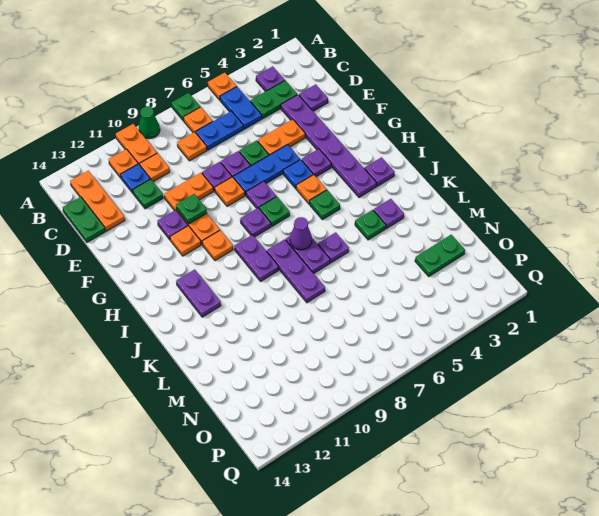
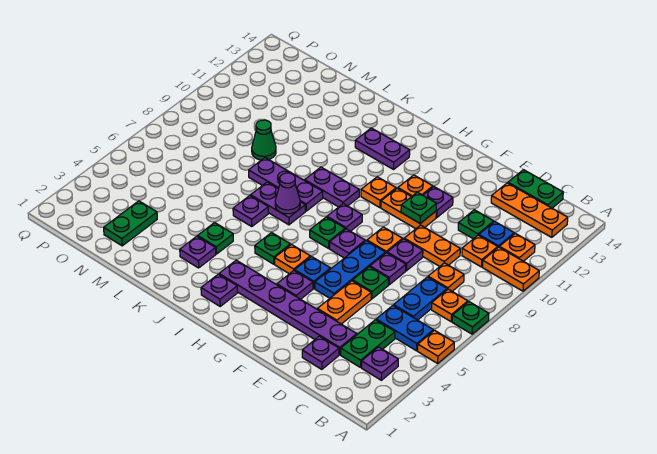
green 1x1 cone [139,106,160,139] -> green 1x1 cone moved to [252,120,276,160]
orange 1x2 plate [164,173,213,211] -> orange 1x2 plate turned to [404,225,460,266]

